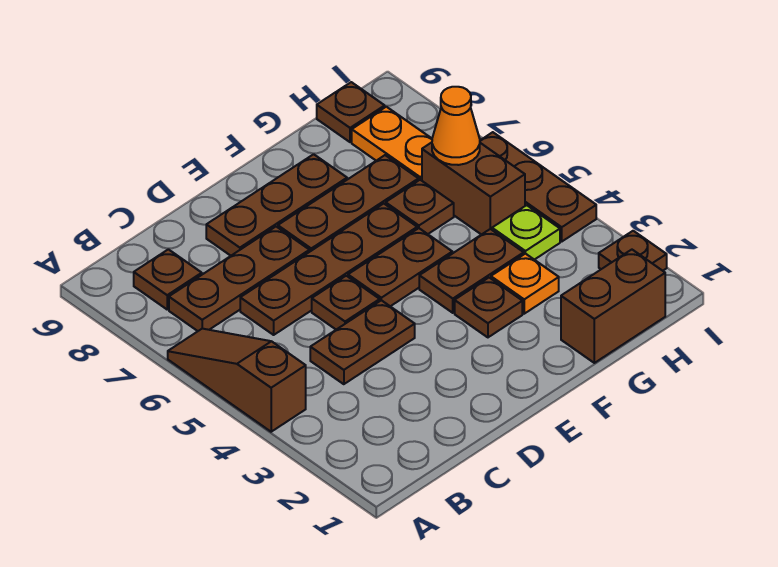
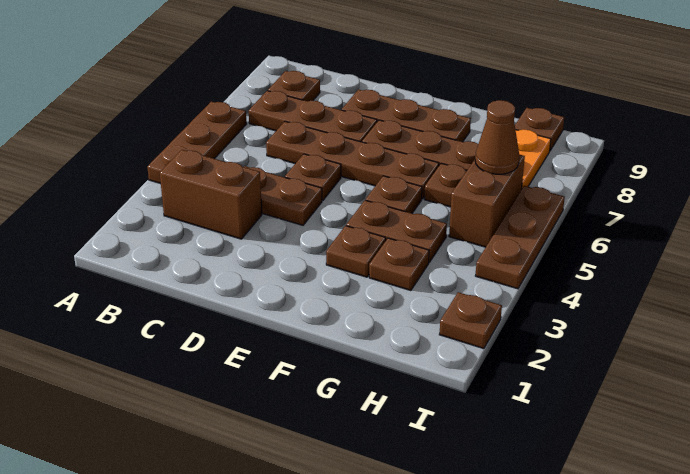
brown 1x3 slope [168,329,306,432] -> brown 1x3 plate [147,102,247,184]
brown 1x2 plate [348,228,452,306] -> brown 1x1 plate [366,176,422,213]
brown 1x2 brick [561,250,665,363] -> brown 1x2 brick moved to [160,150,262,239]
orange 1x1 plate [491,254,559,314] -> brown 1x1 plate [369,238,429,291]
lime 1x1 plate [492,205,560,260] -> none
orange 1x1 cone [432,87,480,165] -> brown 1x1 cone [475,100,520,174]

